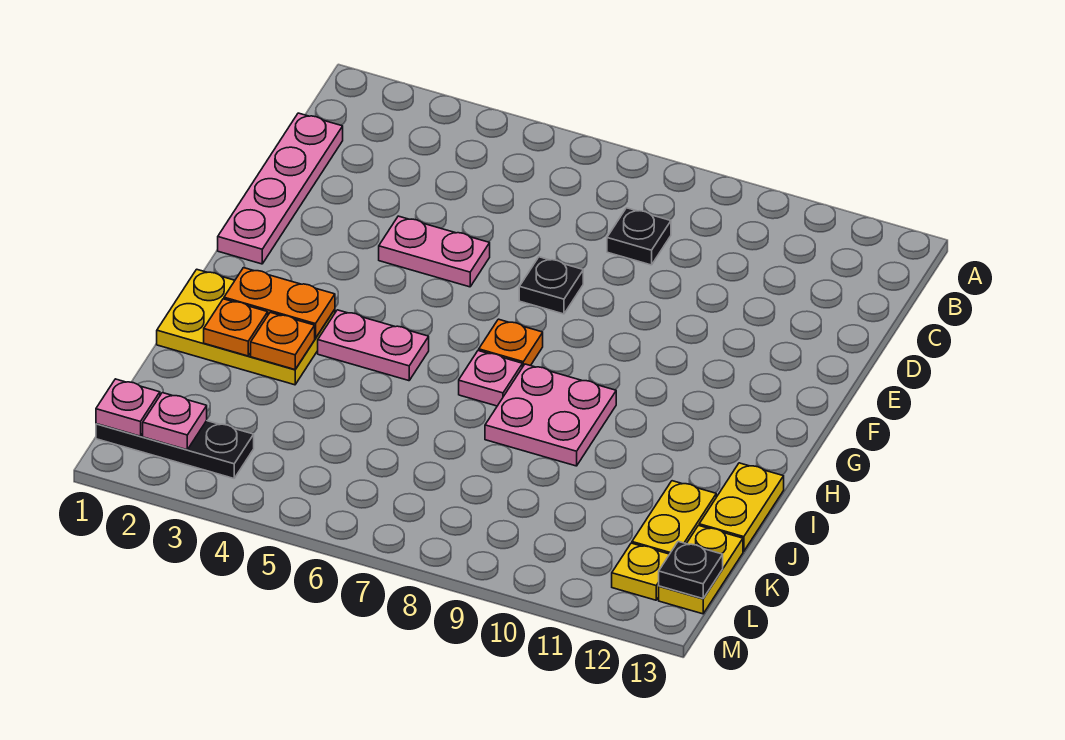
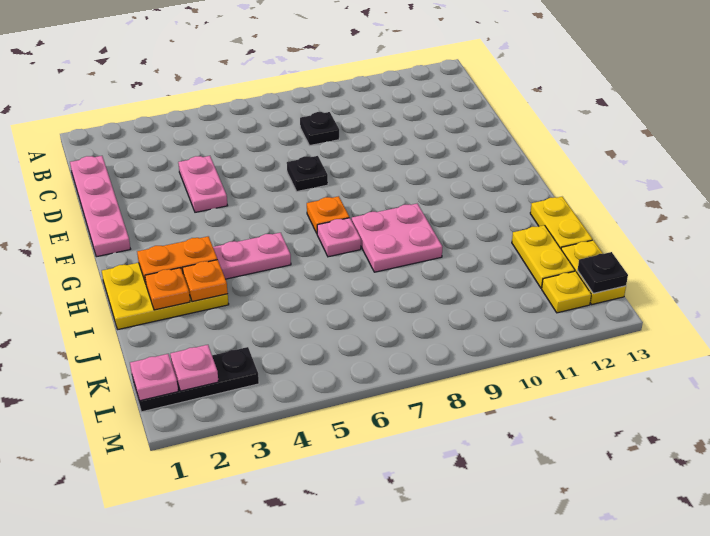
pink 1x2 plate [379,216,490,287] -> pink 1x2 plate turned to [178,156,228,212]

